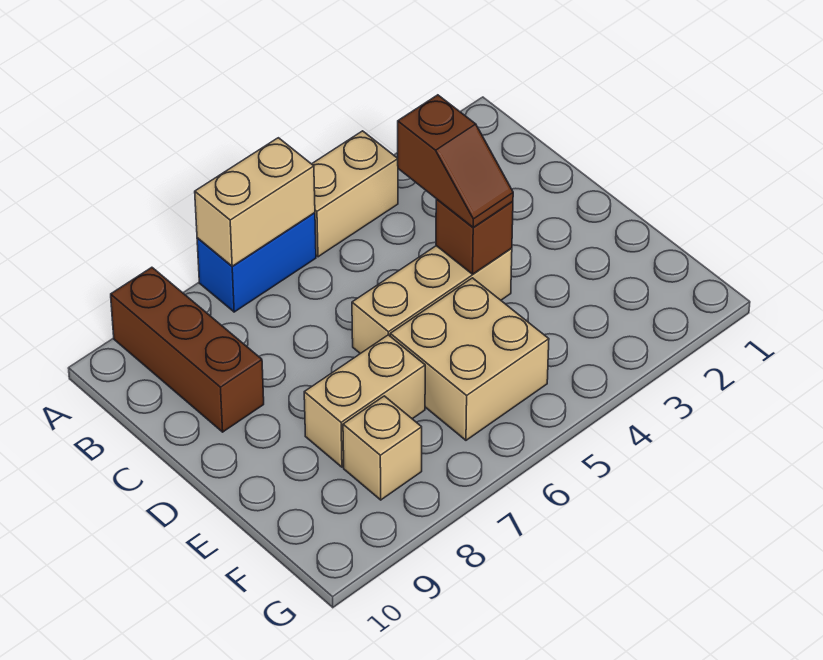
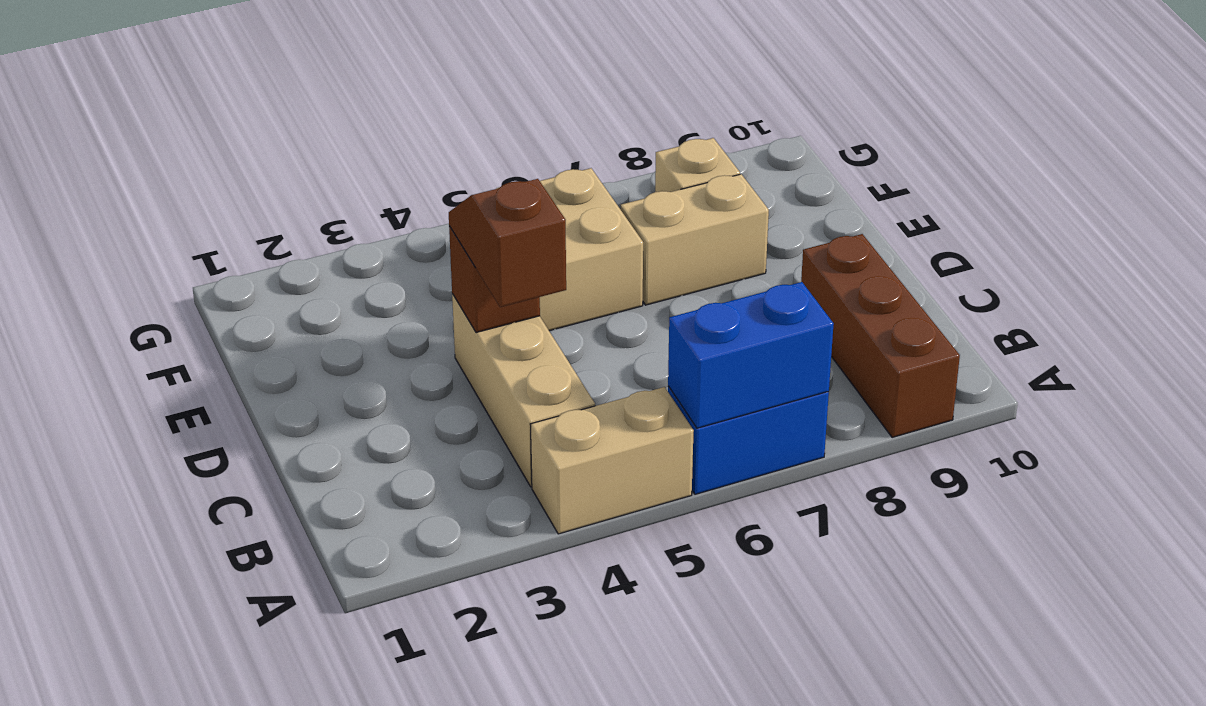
tan 1x2 brick [195,138,315,266] -> blue 1x2 brick [668,282,834,428]
tan 1x3 brick [352,246,512,354] -> tan 1x3 brick turned to [452,294,595,487]

